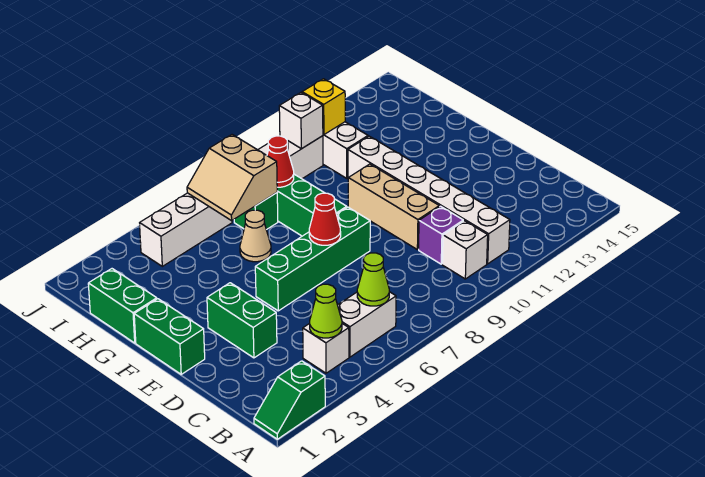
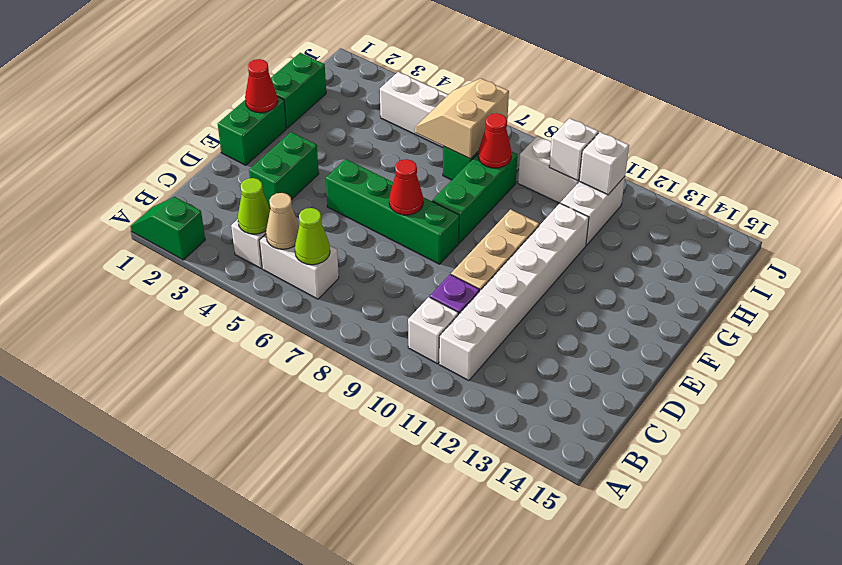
none -> red 1x1 cone [245,59,278,113]
tan 1x1 cone [240,210,271,262] -> tan 1x1 cone moved to [266,193,299,249]
yellow 1x1 brick [302,79,345,135] -> white 1x1 brick [579,132,629,195]

